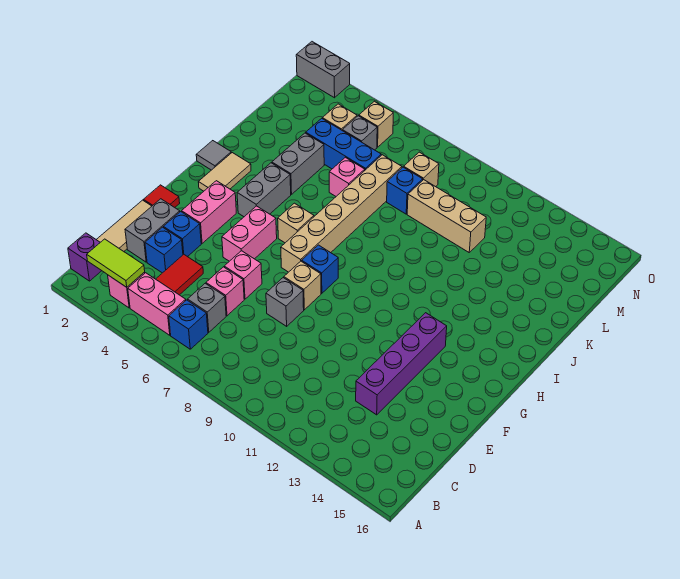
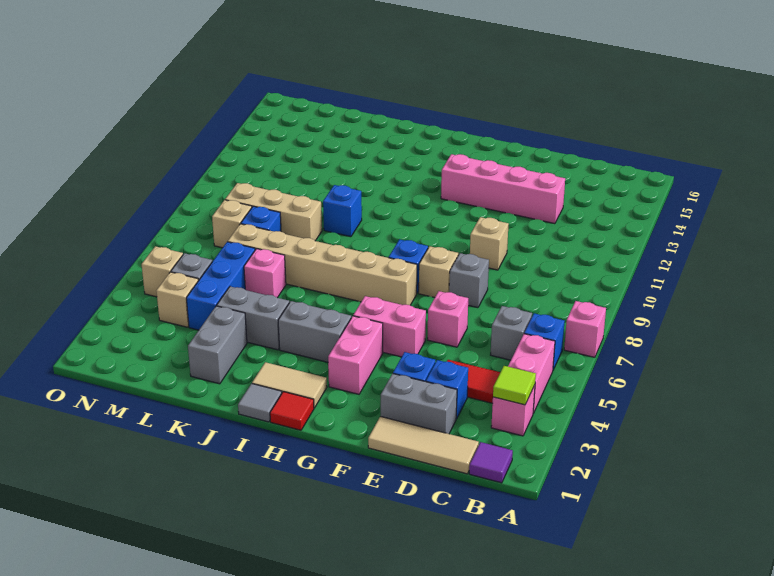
purple 1x1 brick [68,233,102,281] -> purple 1x1 tile [469,442,513,483]
lime 1x2 tile [87,239,145,287] -> lime 1x1 tile [493,366,536,405]
pink 1x1 brick [206,267,244,316] -> pink 1x1 brick moved to [564,301,606,357]
purple 1x4 brick [356,313,447,415] -> pink 1x4 brick [441,154,565,224]
red 1x1 tile [144,185,180,207] -> red 1x1 tile moved to [270,392,314,430]
pink 1x2 brick [182,181,236,243] -> pink 1x2 brick turned to [328,316,383,394]
tan 1x1 brick [278,203,314,243] -> tan 1x1 brick moved to [470,217,509,270]
none -> blue 1x1 brick [323,185,362,237]
tan 1x3 brick [407,180,486,252] -> tan 1x3 brick turned to [225,183,322,241]
grey 1x2 brick [296,42,350,98] -> grey 1x2 brick moved to [188,306,247,384]

